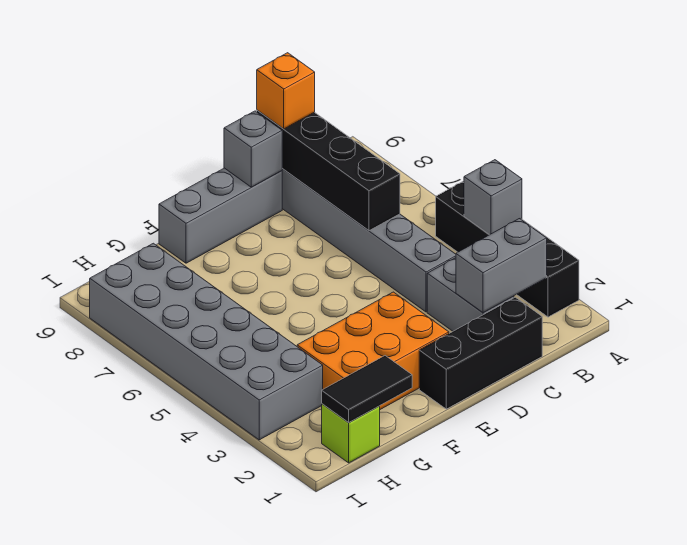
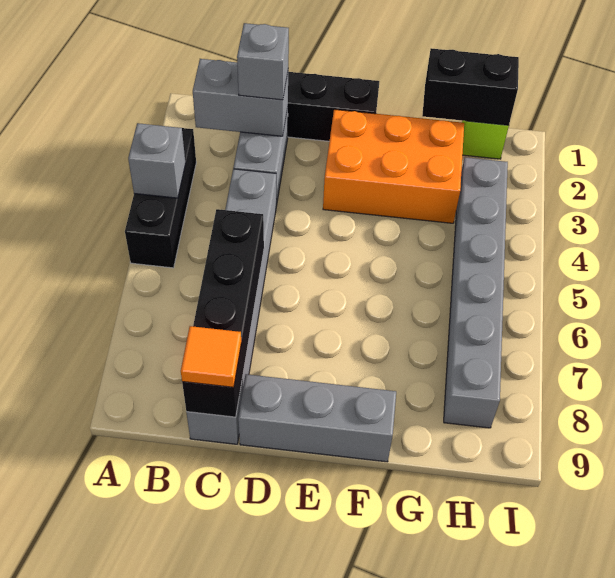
black 1x4 brick [436,181,579,317] -> black 1x3 brick [125,128,196,268]
orange 1x1 brick [257,53,315,129] -> orange 1x1 tile [181,326,241,387]
grey 1x1 brick [224,111,282,187] -> grey 1x1 brick moved to [237,23,289,100]
black 1x2 tile [322,356,412,423] -> black 1x2 brick [422,48,519,125]
grey 2x6 brick [90,243,323,440] -> grey 1x6 brick [444,157,508,428]

